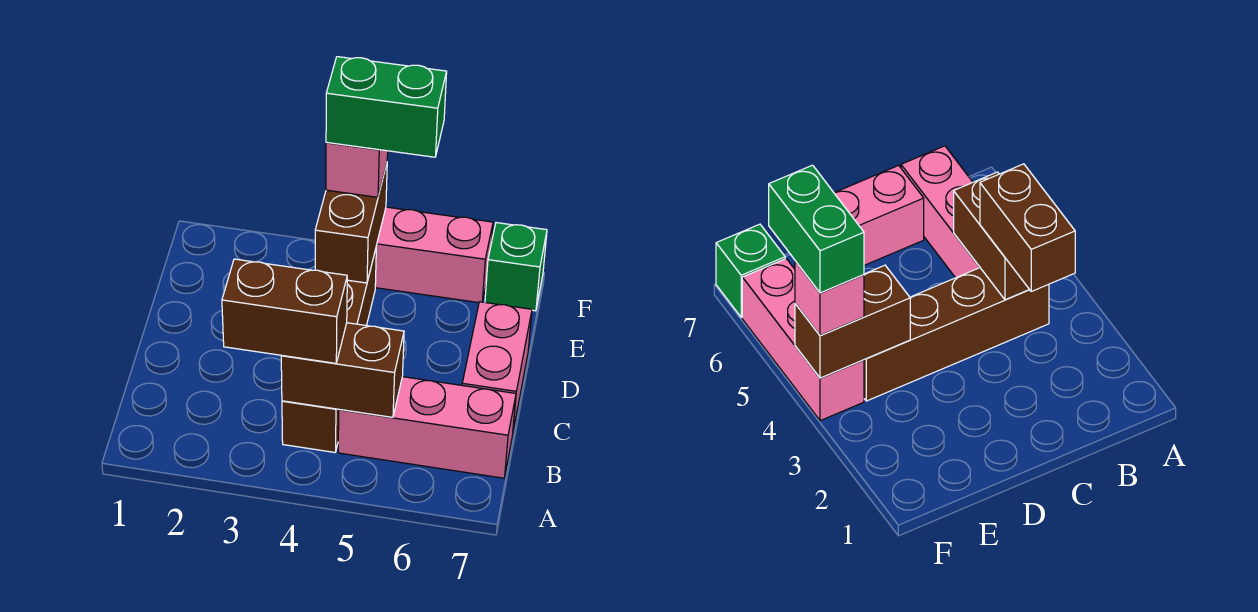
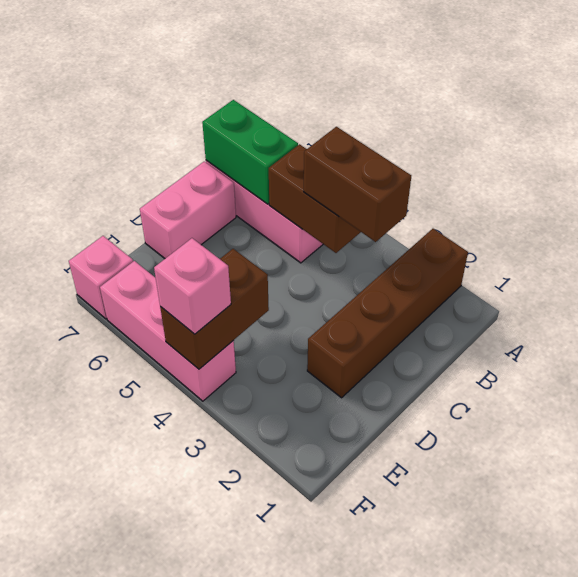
brown 1x4 brick [282,249,376,452] -> brown 1x4 brick moved to [307,229,468,398]
green 1x2 brick [326,57,447,157] -> green 1x2 brick moved to [202,100,298,204]
green 1x1 brick [485,223,547,311] -> pink 1x1 brick [69,236,133,319]

